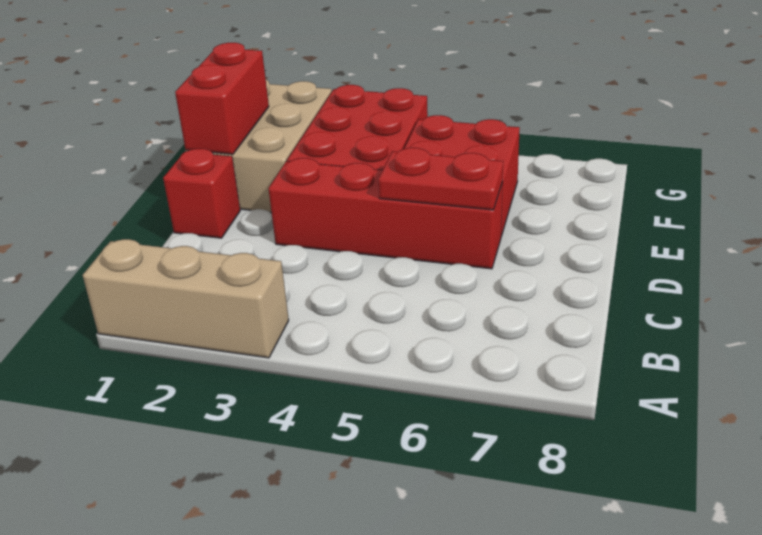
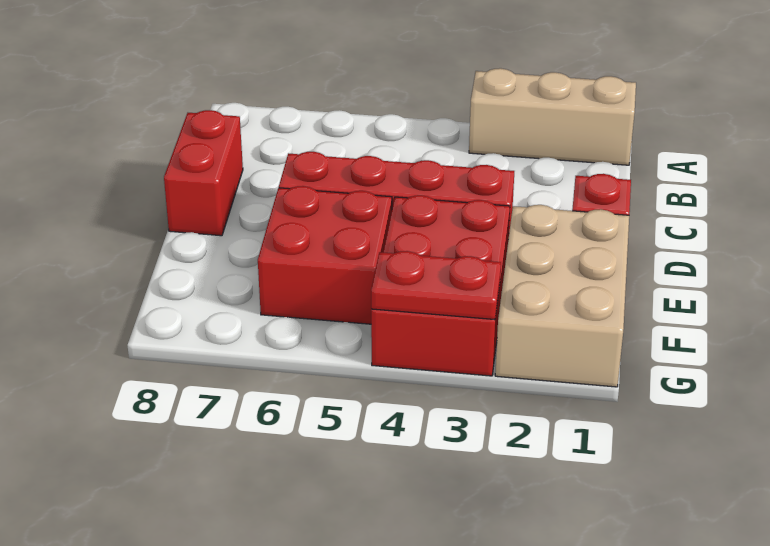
red 1x2 plate [378,148,503,210] -> red 1x2 plate moved to [371,251,501,320]
red 1x2 brick [175,43,269,154] -> red 1x2 brick moved to [164,110,243,236]

